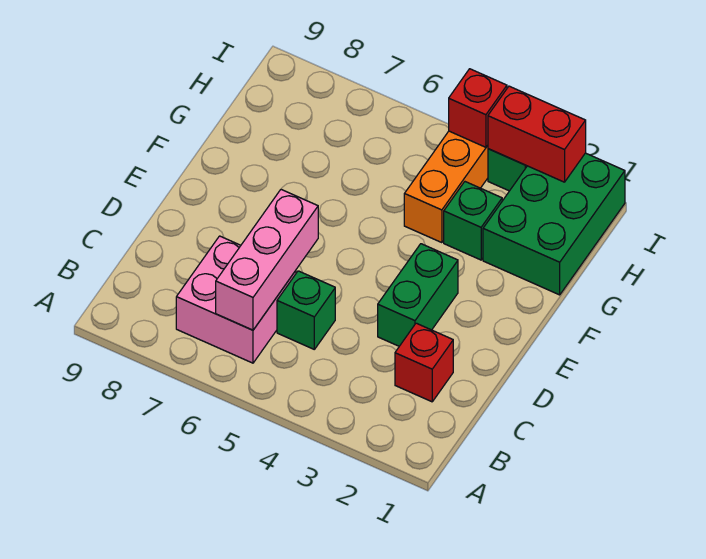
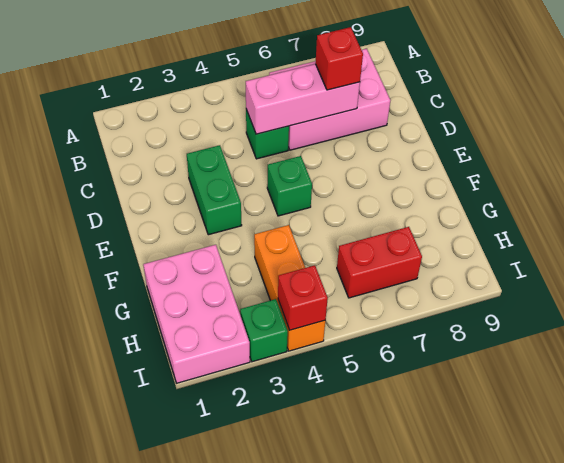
pink 2x2 brick [176,236,296,363] -> pink 2x3 brick [269,49,390,150]
pink 1x3 brick [216,189,318,330] -> pink 1x3 brick turned to [246,64,360,134]
red 1x1 brick [395,323,453,402] -> red 1x1 brick moved to [315,27,363,90]
green 2x3 brick [483,153,625,295] -> pink 2x3 brick [143,245,250,383]
green 1x1 brick [444,182,502,260] -> green 1x1 brick moved to [267,156,312,216]
red 1x2 brick [488,86,586,182] -> red 1x2 brick moved to [337,227,422,298]

